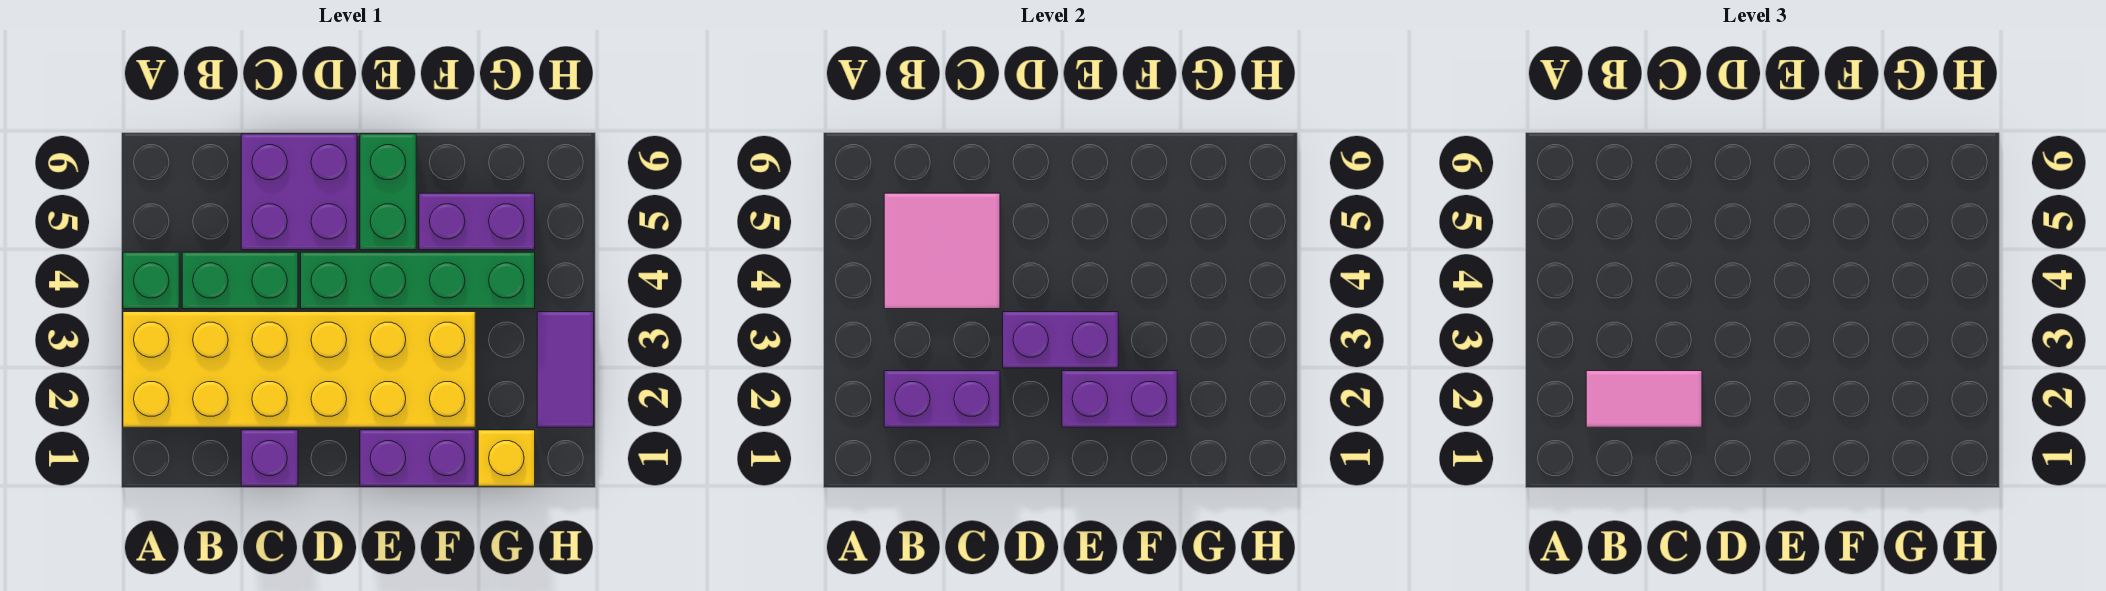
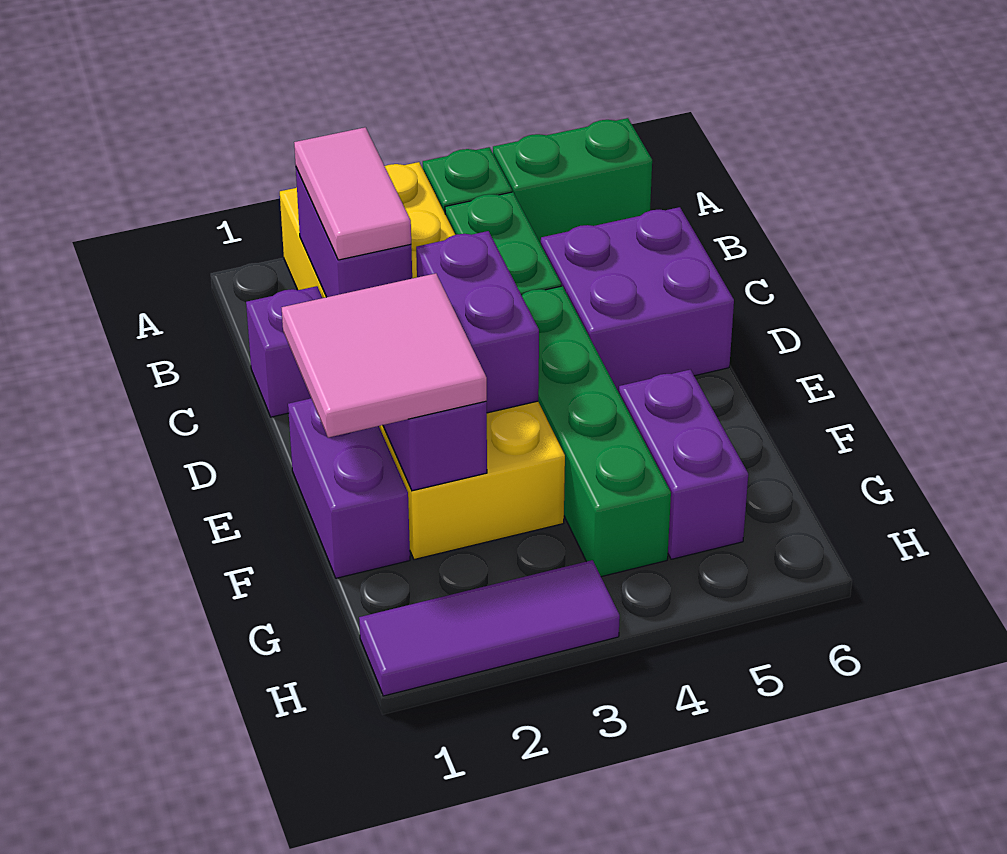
pink 2x2 tile [884,193,1000,309] -> pink 2x2 tile moved to [282,273,487,438]
green 1x2 brick [360,134,416,250] -> green 1x2 brick moved to [493,118,652,244]
yellow 1x1 brick [478,430,535,486] -> none
purple 1x2 tile [537,312,594,427] -> purple 1x3 tile [359,560,620,696]

